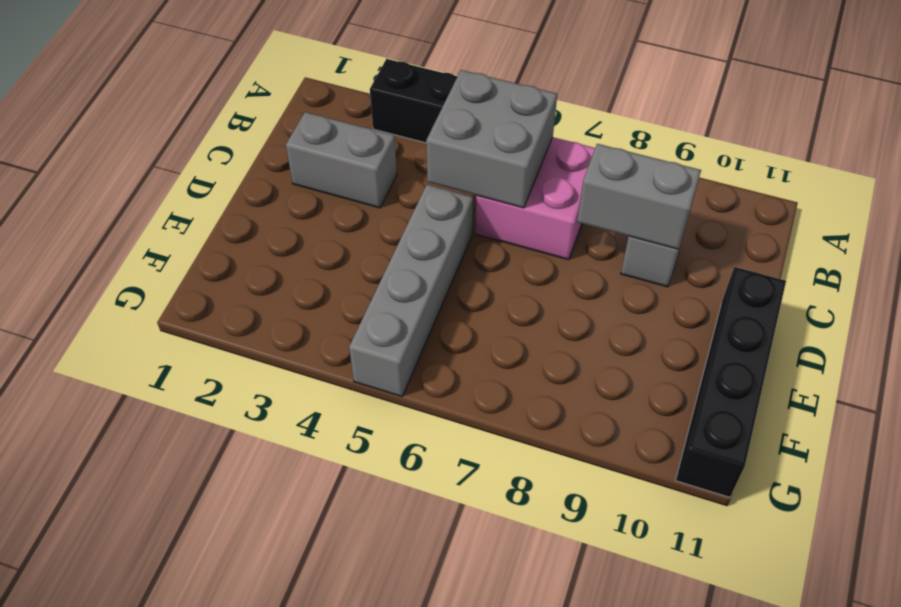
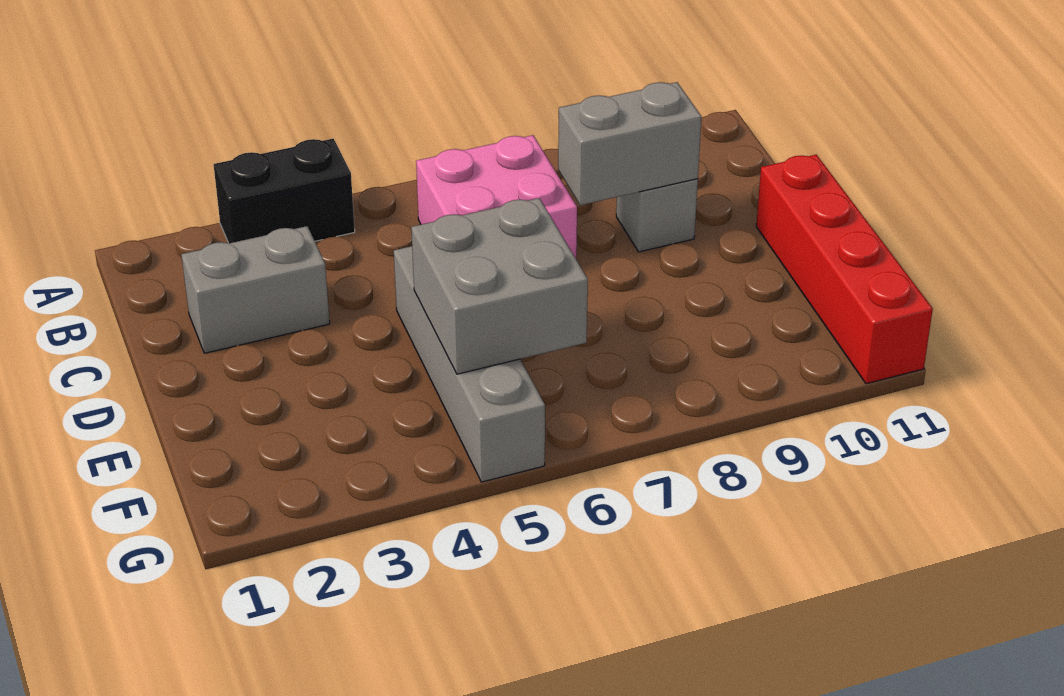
grey 2x2 brick [426,70,557,208] -> grey 2x2 brick moved to [411,198,588,374]
black 1x4 brick [676,267,786,497] -> red 1x4 brick [756,155,933,384]

